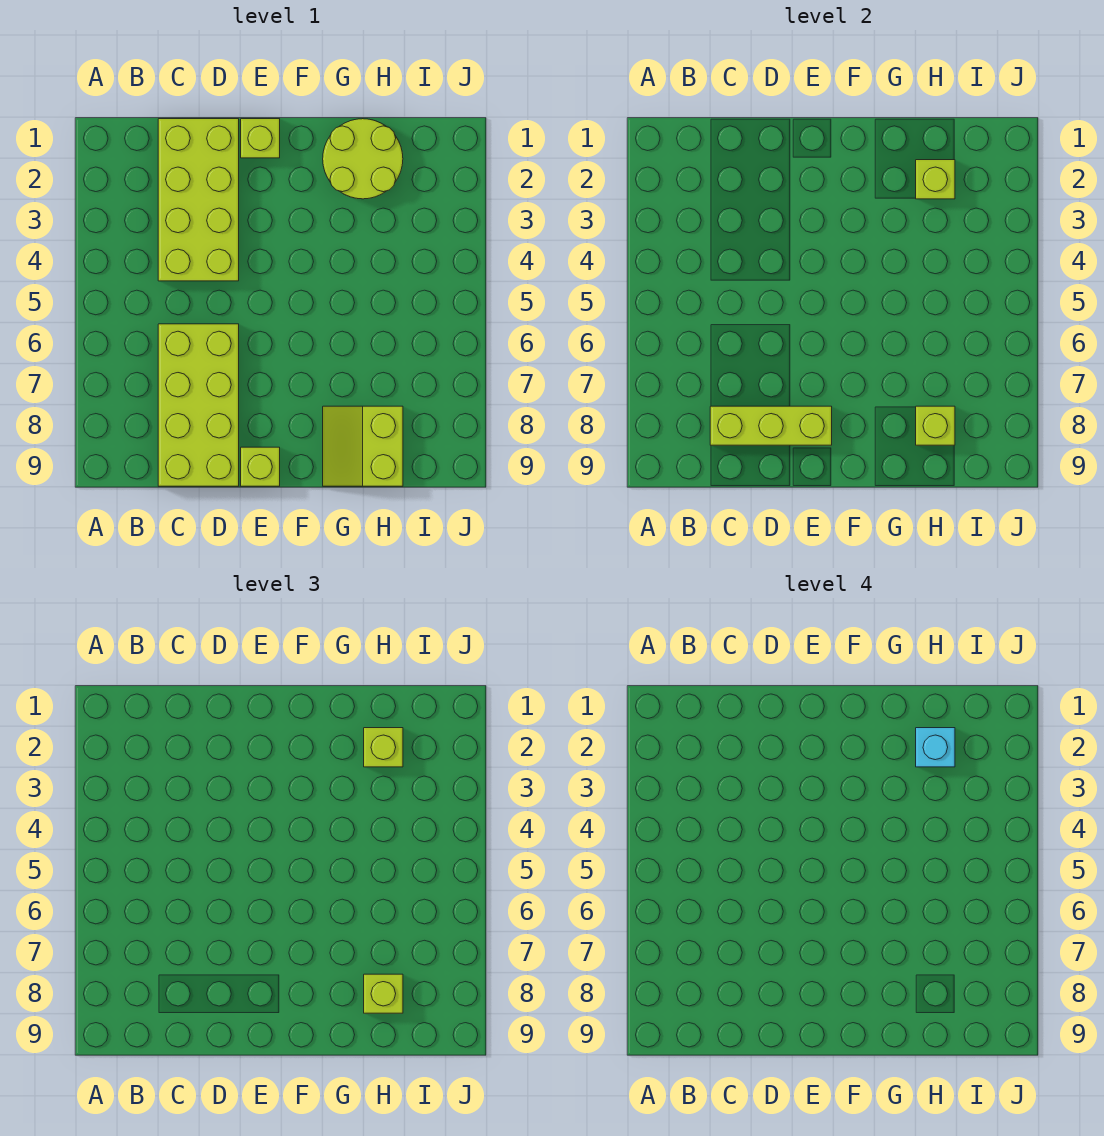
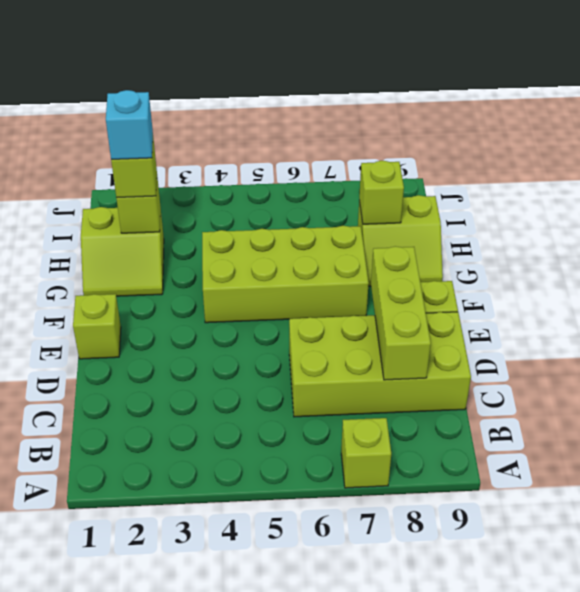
lime 2x4 brick [158,119,239,281] -> lime 2x4 brick moved to [202,226,369,323]
lime 2x2 round brick [323,119,403,199] -> lime 2x2 slope [81,207,164,296]
lime 1x1 brick [364,974,403,1013] -> lime 1x1 brick moved to [341,418,391,488]

